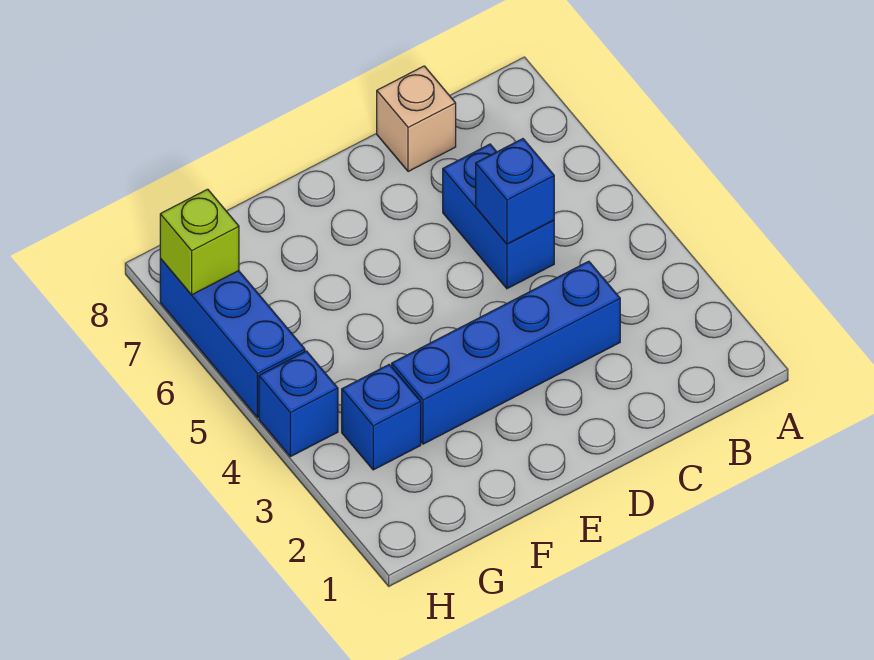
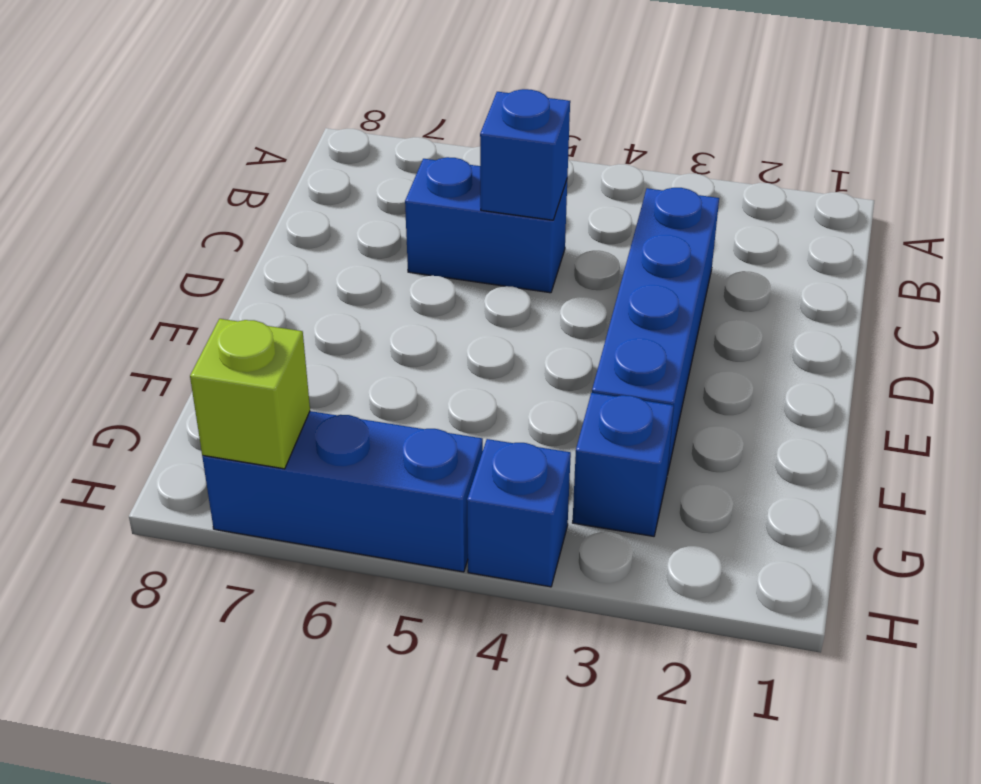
tan 1x1 brick [377,66,456,172] -> none

